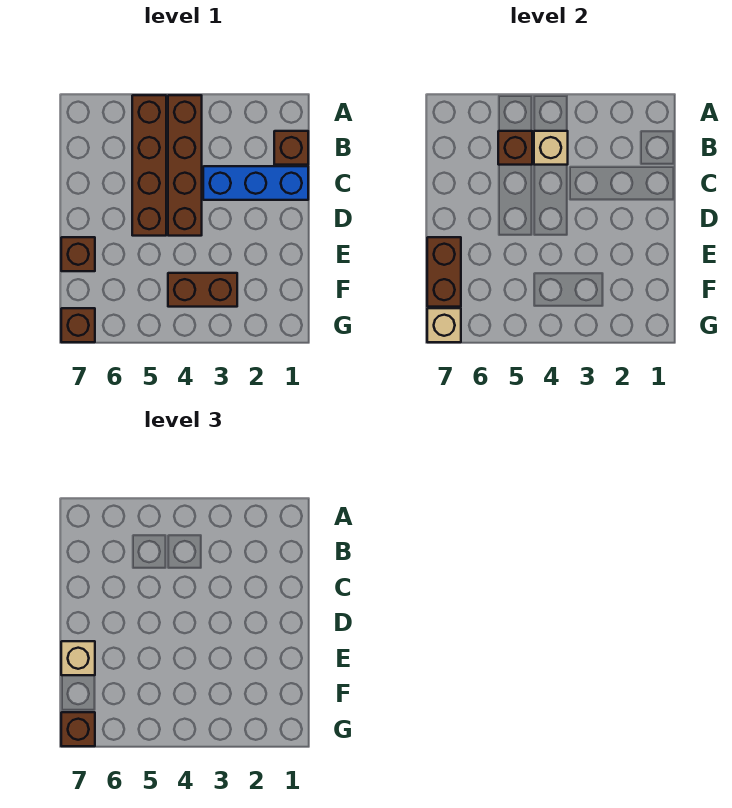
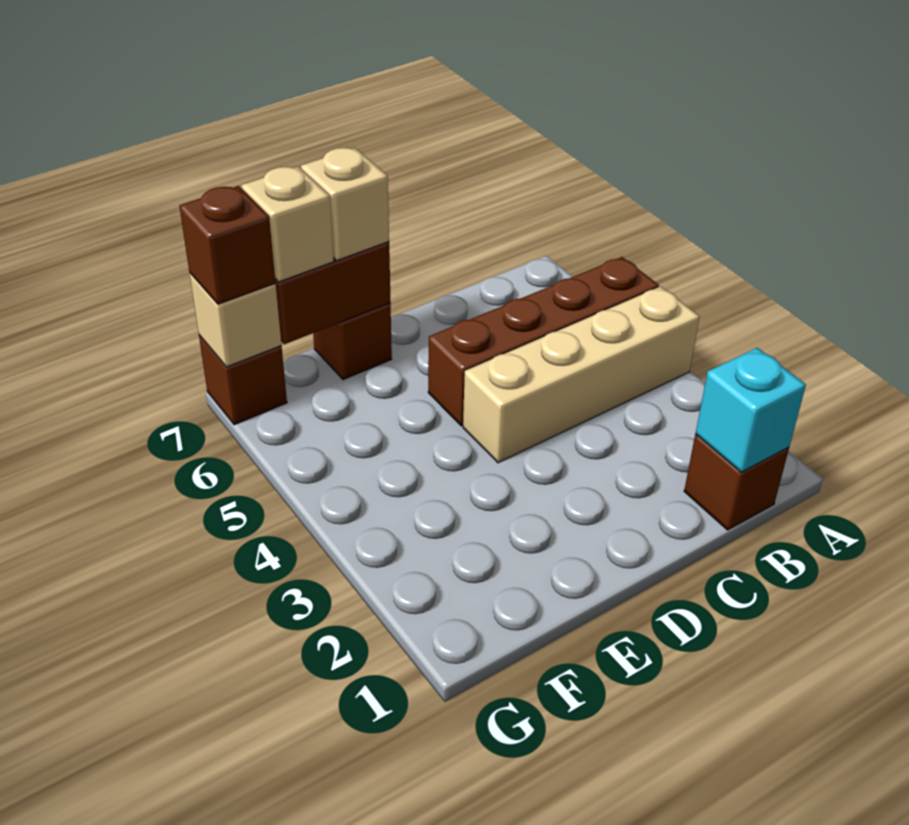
brown 1x4 brick [168,95,202,236] -> tan 1x4 brick [463,286,700,463]
none -> cyan 1x1 brick [695,348,806,472]
tan 1x1 brick [534,131,568,165] -> tan 1x1 brick moved to [241,166,334,282]
brown 1x1 brick [498,131,532,165] -> none
blue 1x3 brick [203,166,308,200] -> none
brown 1x2 brick [168,273,237,307] -> none

